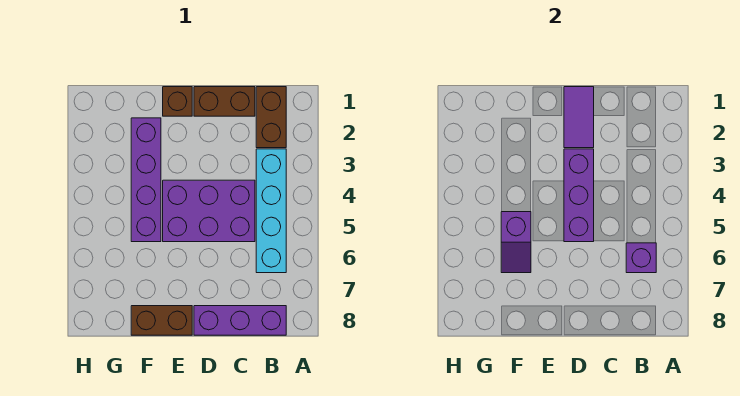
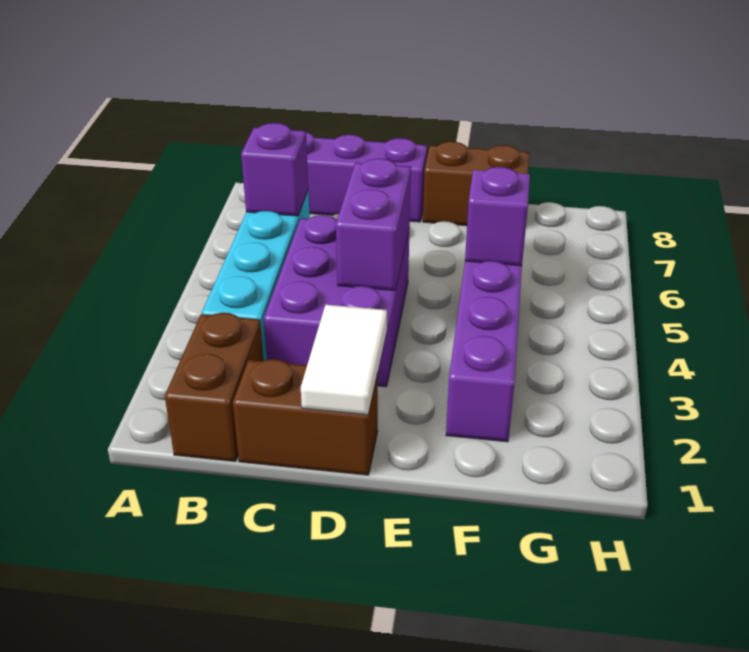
purple 2x3 brick [163,180,255,242] -> purple 2x3 brick turned to [264,215,409,387]
purple 1x2 tile [564,87,594,148] -> white 1x2 tile [301,305,387,415]
purple 1x3 brick [564,149,594,242] -> purple 1x2 brick [336,158,411,290]
brown 1x1 brick [163,87,192,116] -> none

